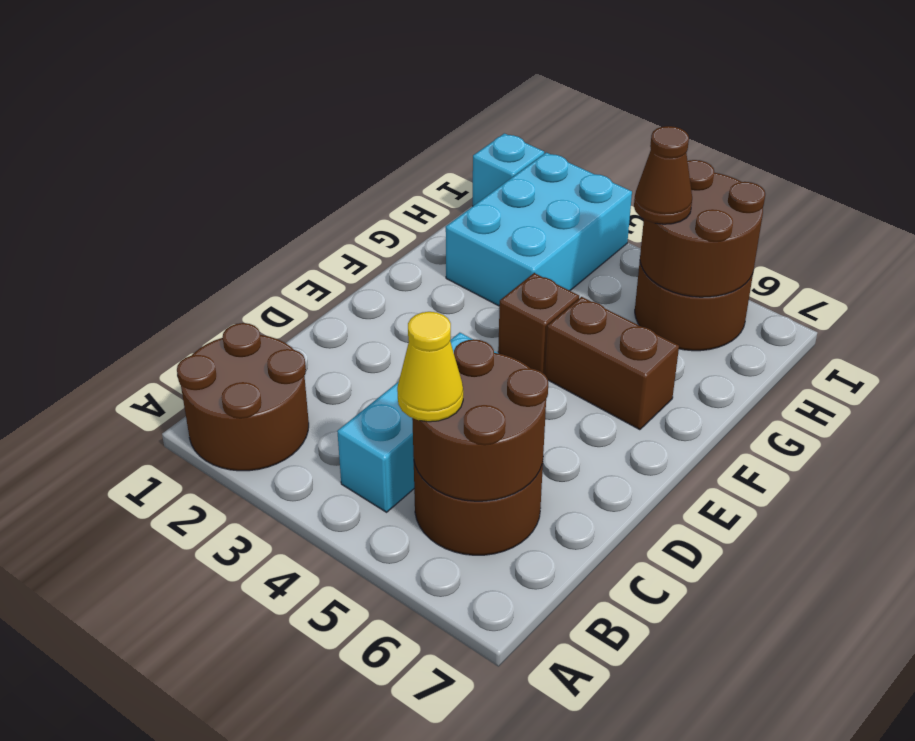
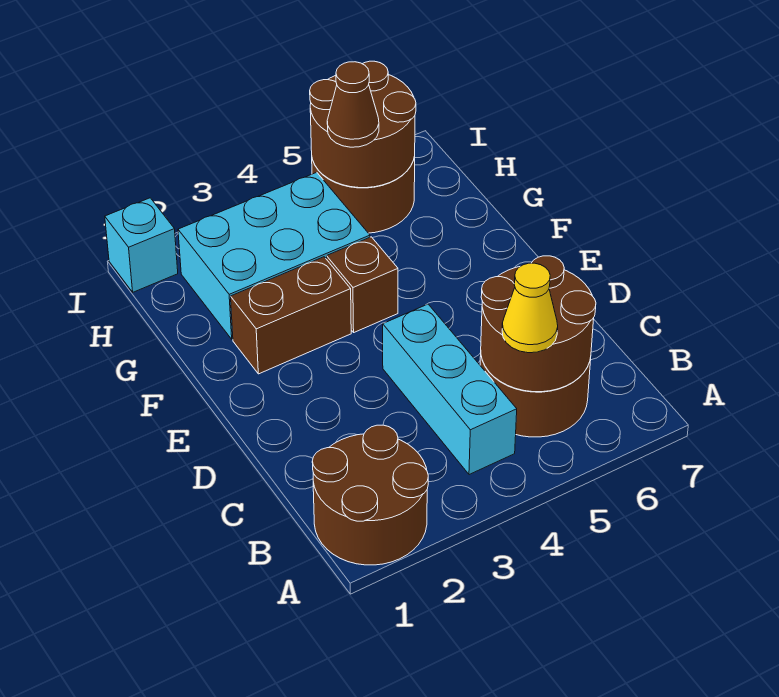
brown 1x2 brick [545,297,679,430] -> brown 1x2 brick moved to [231,257,351,374]
cyan 2x3 brick [446,152,632,306] -> cyan 2x3 brick turned to [178,172,370,339]

